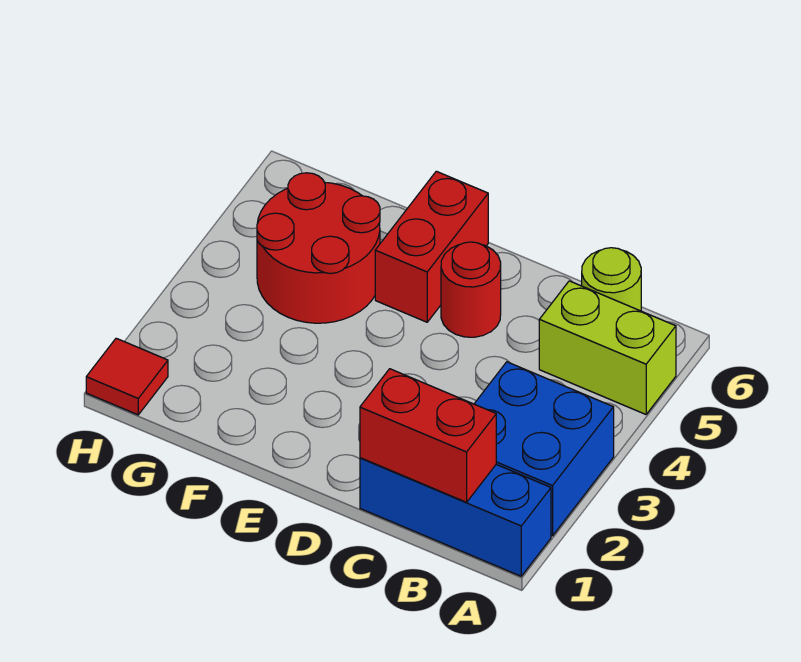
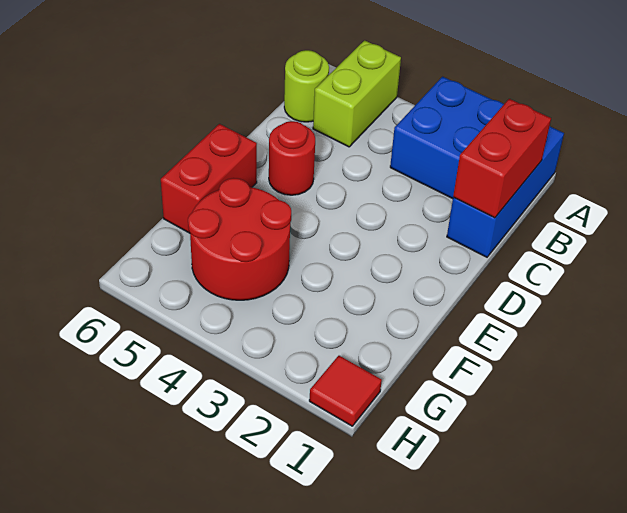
red 1x2 brick [375,171,488,322] -> red 1x2 brick turned to [161,124,257,233]

